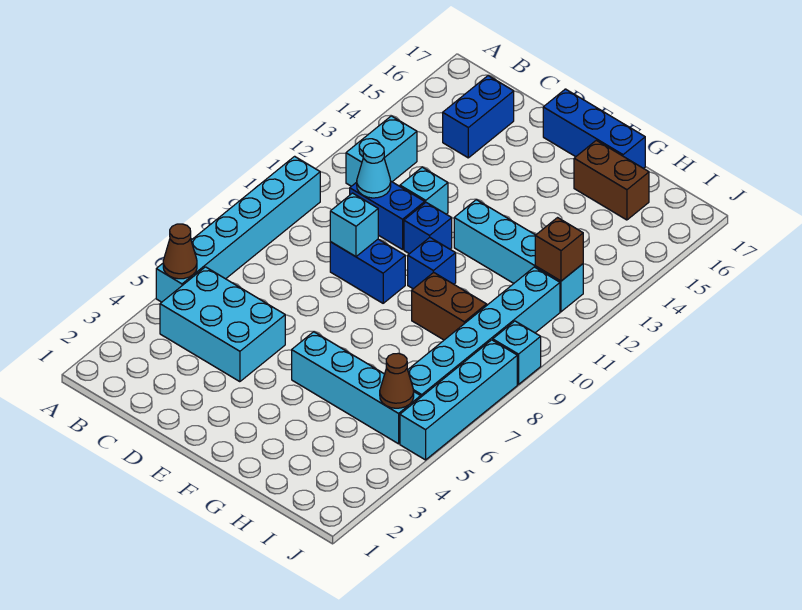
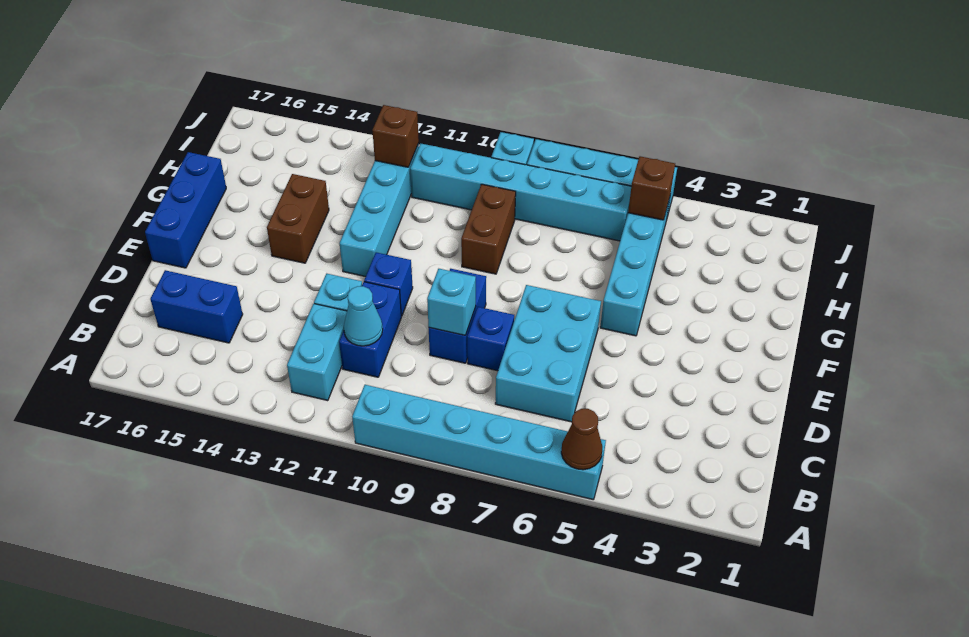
cyan 2x3 brick [160,267,285,382] -> cyan 2x3 brick moved to [495,285,601,422]
cyan 1x2 brick [346,116,417,186] -> cyan 1x2 brick turned to [287,304,347,401]
blue 1x1 brick [408,238,456,289] -> blue 1x1 brick moved to [467,307,514,371]
brown 1x2 brick [574,140,649,220] -> brown 1x2 brick moved to [267,174,329,263]
brown 1x1 cone [380,353,414,408] -> brown 1x1 brick [628,156,675,220]

